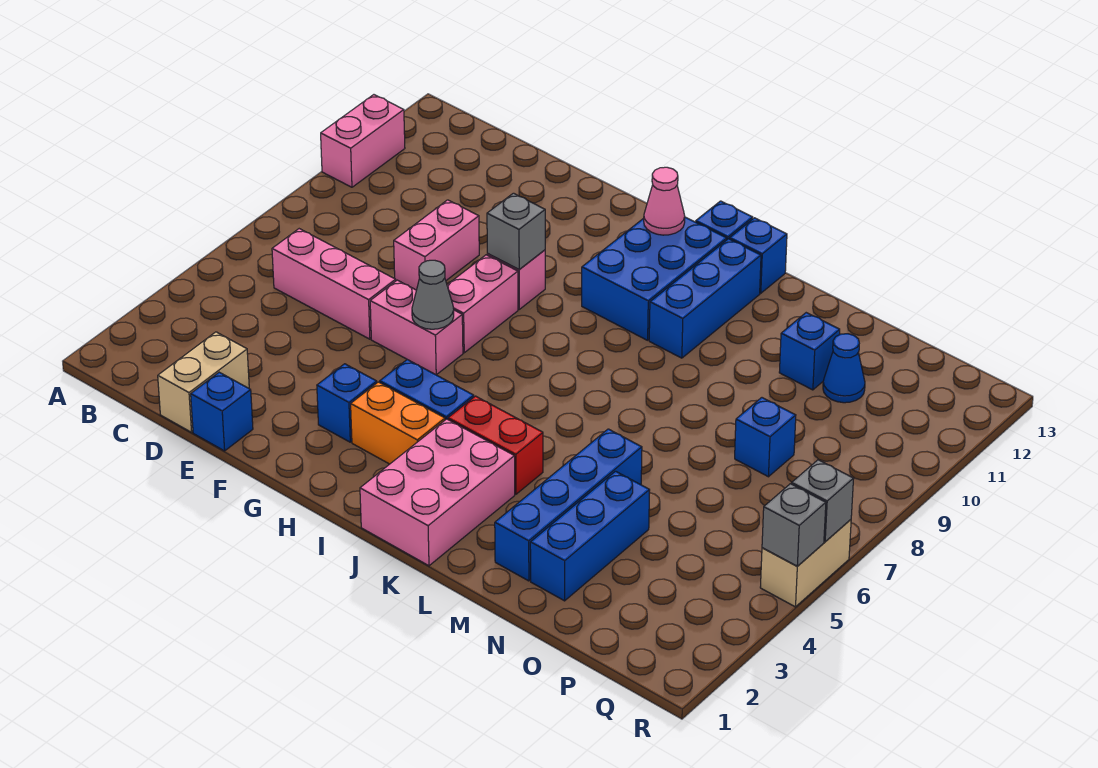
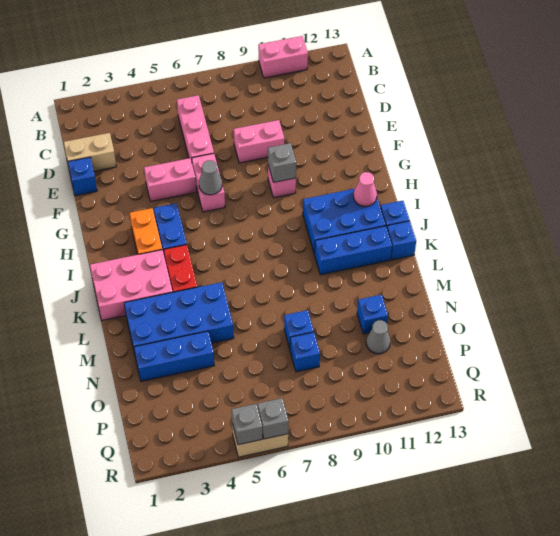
blue 1x1 brick [317,364,377,442] -> blue 1x1 brick moved to [284,310,314,349]
pink 1x2 brick [447,255,518,353] -> pink 1x2 brick moved to [144,158,196,201]
blue 1x4 brick [495,429,642,581] -> blue 2x4 brick [124,282,234,353]
blue 1x1 cone [823,334,865,403] -> grey 1x1 cone [366,320,390,354]

